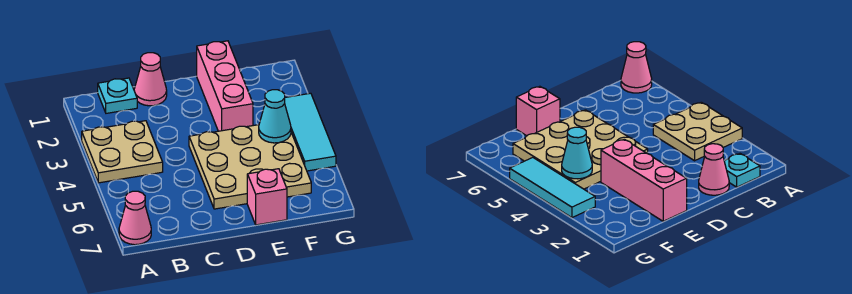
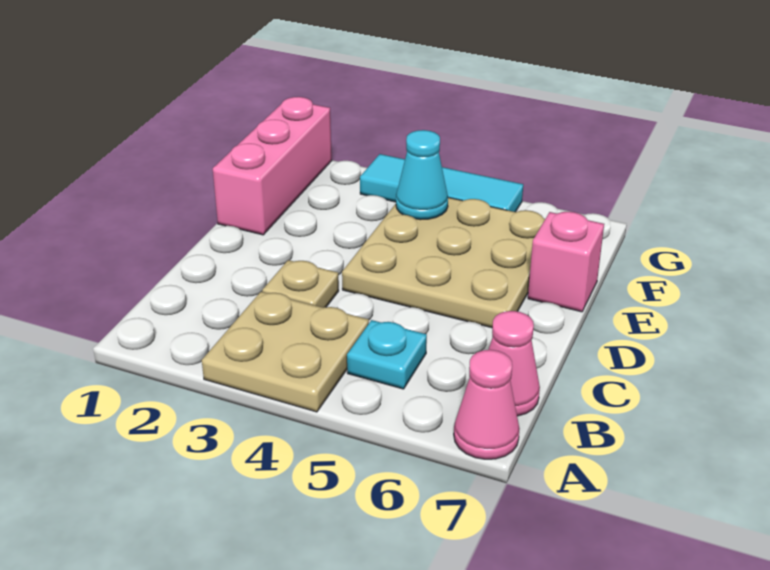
cyan 1x1 plate [98,78,137,113] -> cyan 1x1 plate moved to [347,320,427,389]
pink 1x1 cone [134,53,167,106] -> pink 1x1 cone moved to [488,311,540,416]
none -> tan 1x1 plate [262,260,339,308]
pink 1x3 brick [197,41,253,131] -> pink 1x3 brick turned to [213,97,332,235]

